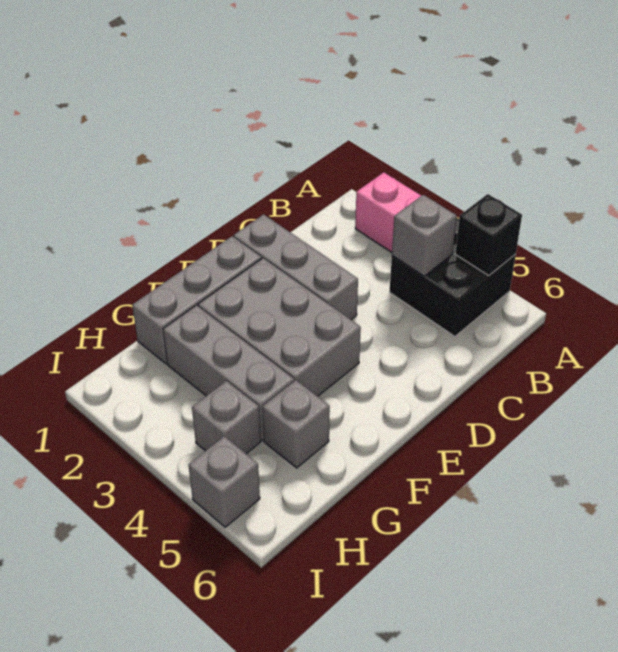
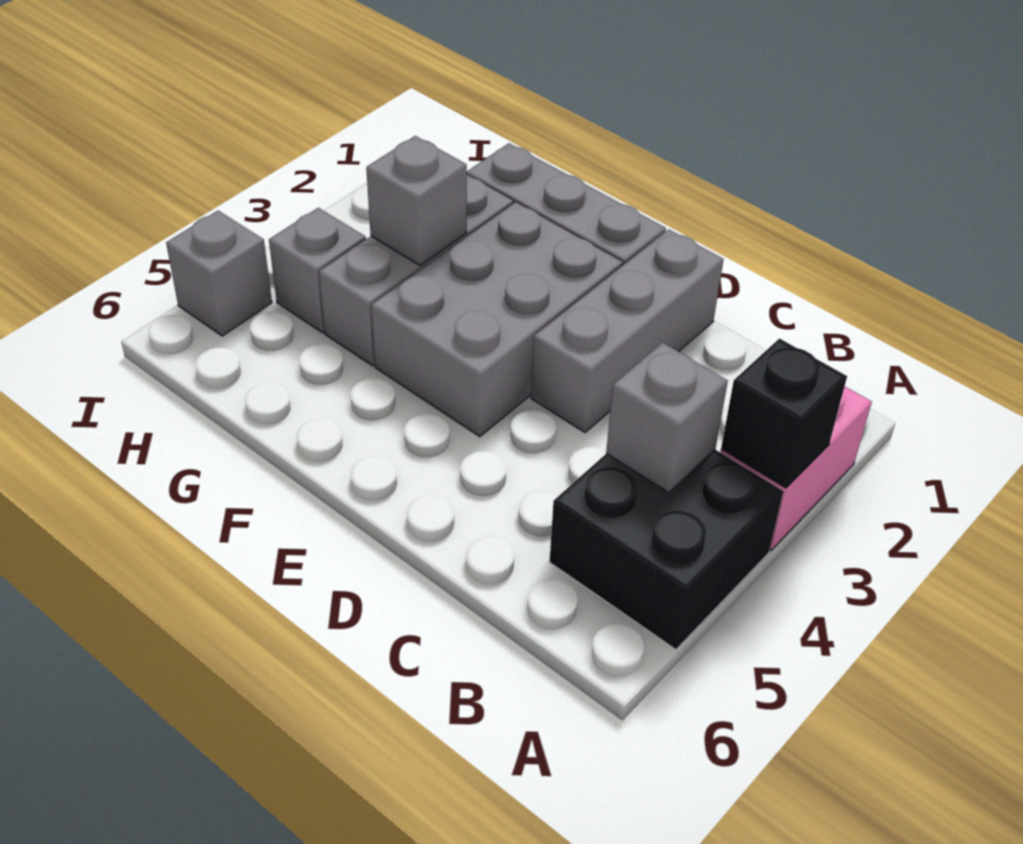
black 1x1 brick [455,194,522,276] -> black 1x1 brick moved to [721,339,847,488]
grey 1x1 brick [263,380,330,468] -> grey 1x1 brick moved to [366,136,467,266]

